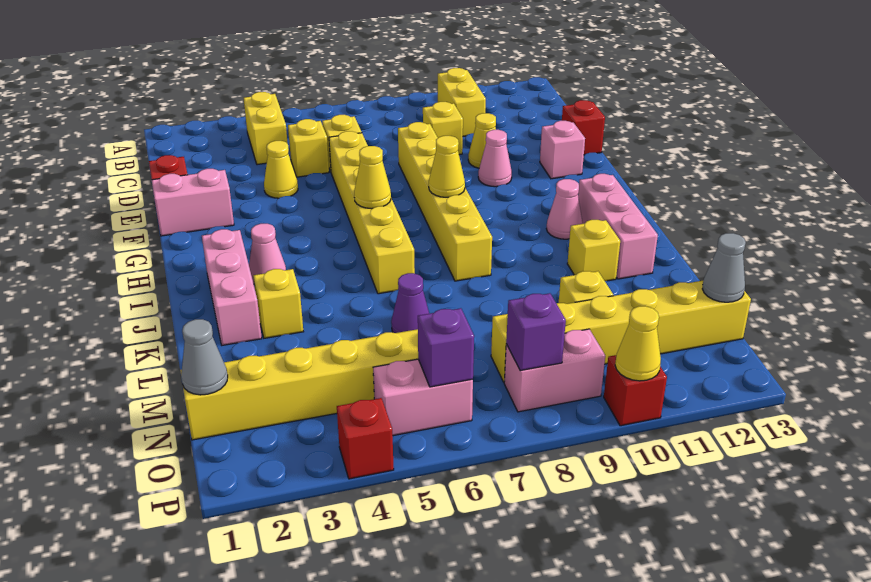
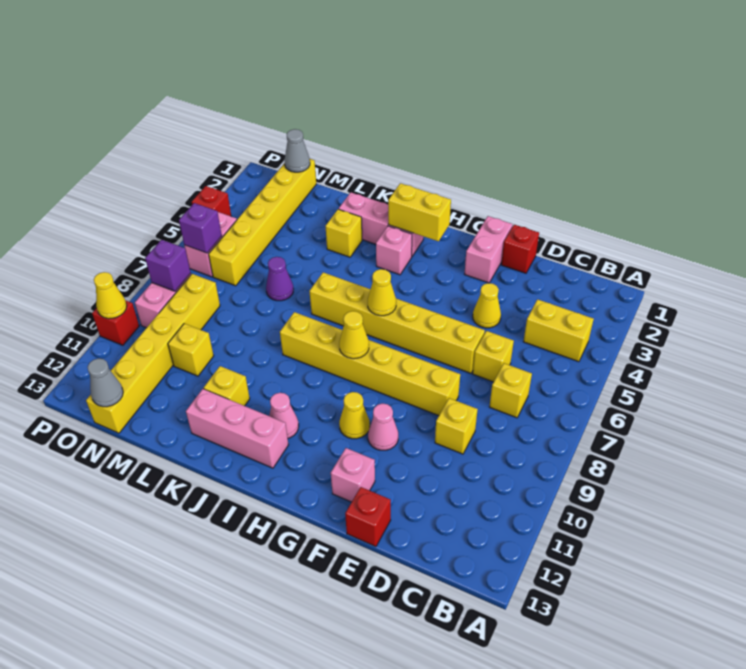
yellow 1x2 brick [438,68,486,136] -> yellow 1x2 brick moved to [388,183,451,241]
yellow 1x1 brick [288,119,329,177] -> yellow 1x1 brick moved to [489,363,532,418]
yellow 1x1 cone [468,113,496,168] -> yellow 1x1 cone moved to [339,392,370,439]
pink 1x1 cone [249,224,286,284] -> pink 1x1 brick [376,226,412,275]

